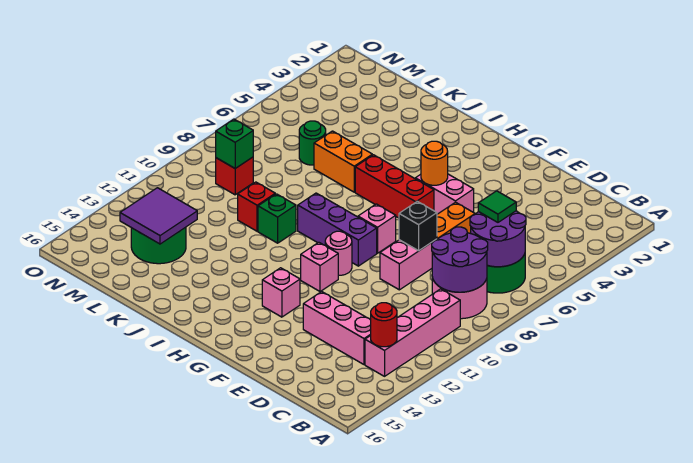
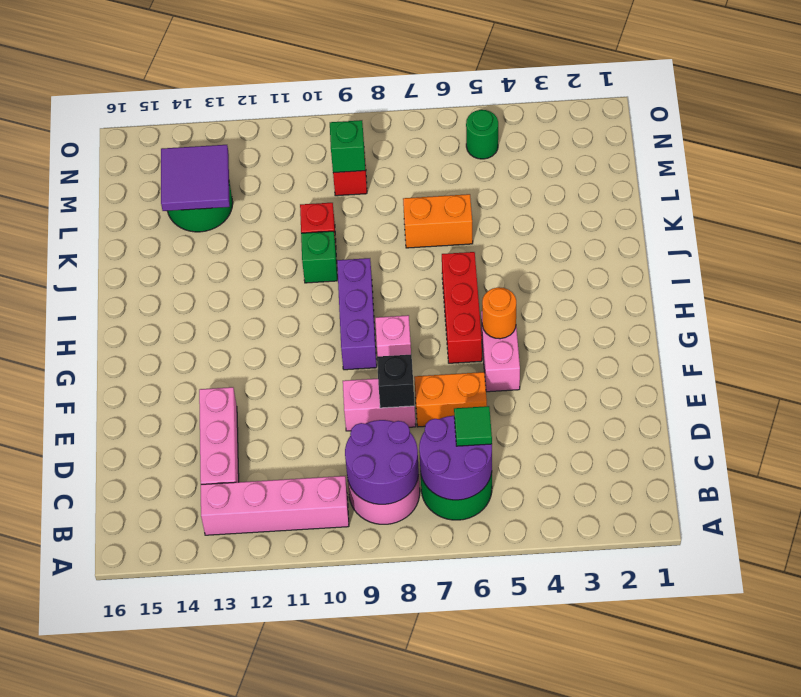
red 1x1 round brick [371,303,397,347] -> none
pink 1x1 round brick [325,231,352,276] -> none
pink 1x1 brick [301,242,338,292] -> none
pink 1x1 brick [262,268,300,317] -> none
orange 1x2 brick [314,131,372,192] -> orange 1x2 brick turned to [403,194,473,248]
green 1x1 round brick [299,121,326,165] -> green 1x1 round brick moved to [466,110,498,159]

